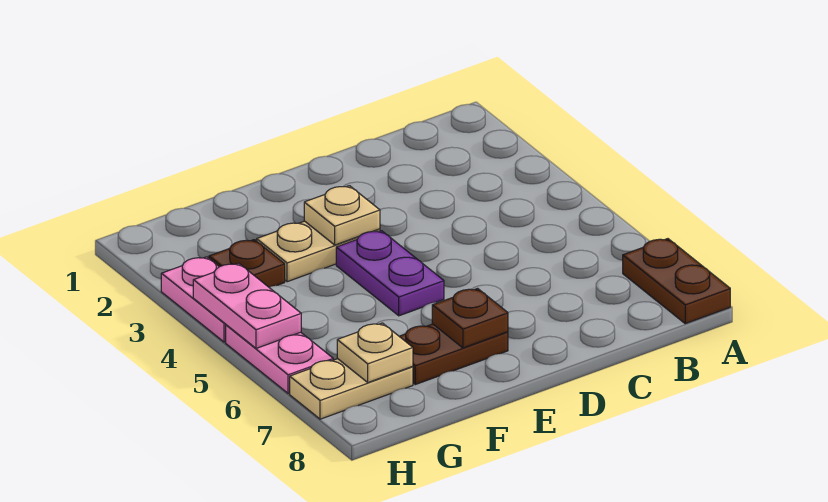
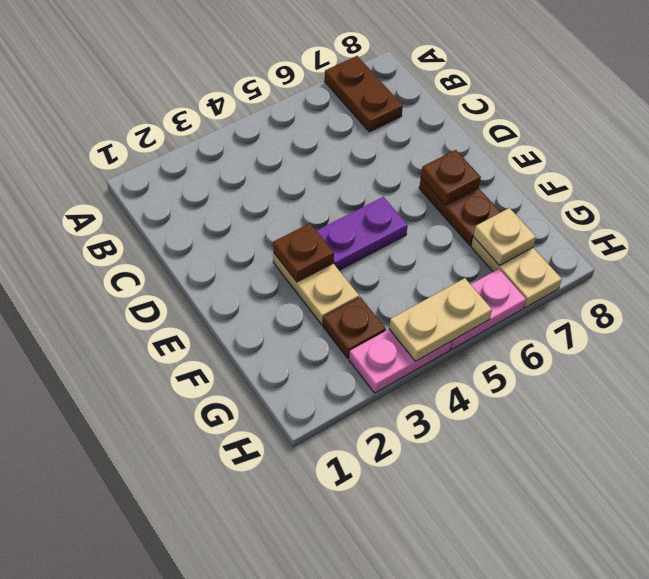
brown 1x2 plate [623,239,730,324] -> brown 1x2 plate turned to [325,56,403,132]
tan 1x1 plate [304,186,380,245] -> brown 1x1 plate [273,223,334,282]
pink 1x2 plate [193,263,301,348] -> tan 1x2 plate [389,278,492,361]

